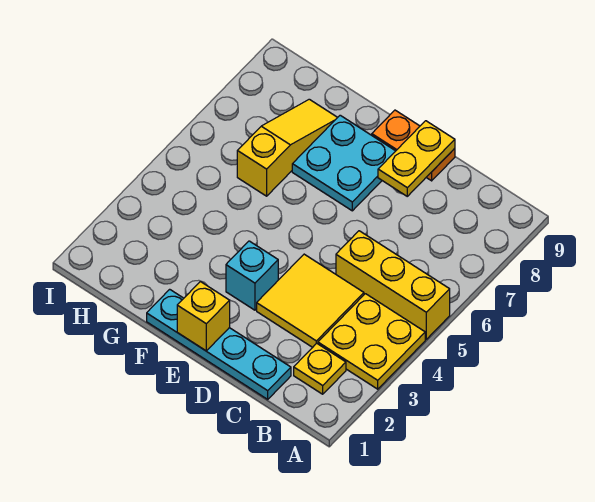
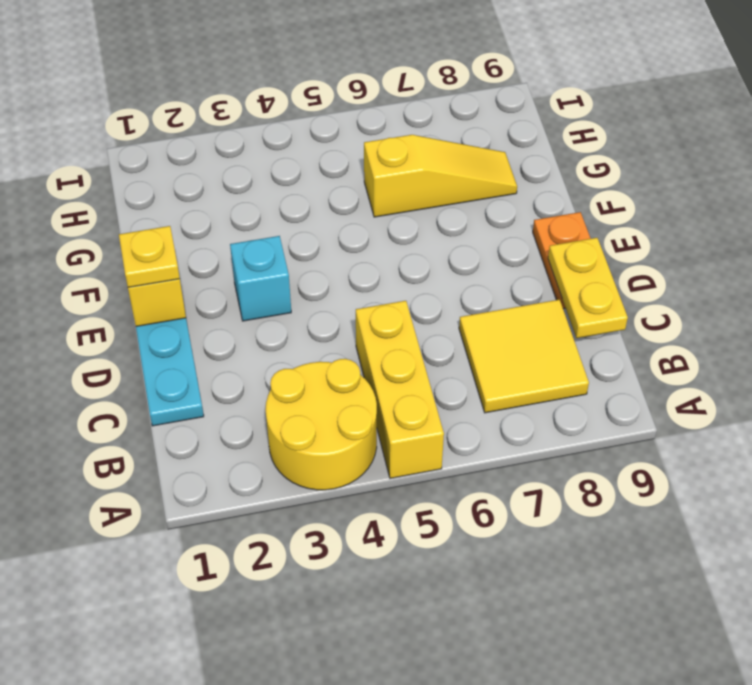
yellow 2x2 plate [318,294,425,389] -> yellow 2x2 round brick [265,359,377,490]
yellow 1x1 plate [294,343,346,394] -> yellow 1x1 plate moved to [119,226,180,287]
yellow 2x2 tile [257,254,364,347] -> yellow 2x2 tile moved to [459,300,589,413]
yellow 1x2 plate [378,121,455,196] -> yellow 1x2 plate turned to [548,238,628,338]
cyan 2x2 plate [292,115,395,211] -> none

